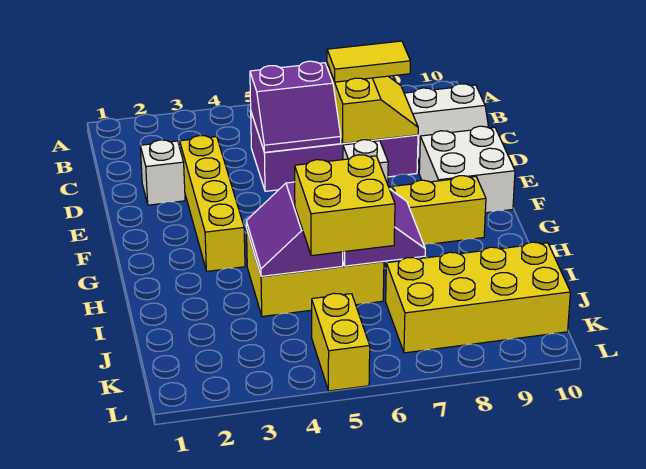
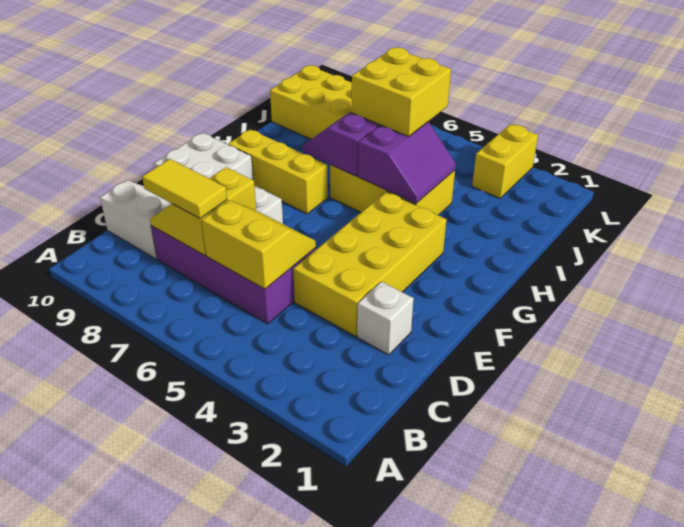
purple 2x2 slope [250,61,341,152] -> yellow 2x2 slope [202,200,316,289]
yellow 1x4 brick [180,136,245,271] -> yellow 2x4 brick [293,192,446,336]
yellow 1x2 brick [312,293,370,391] -> yellow 1x2 brick moved to [472,124,538,198]

